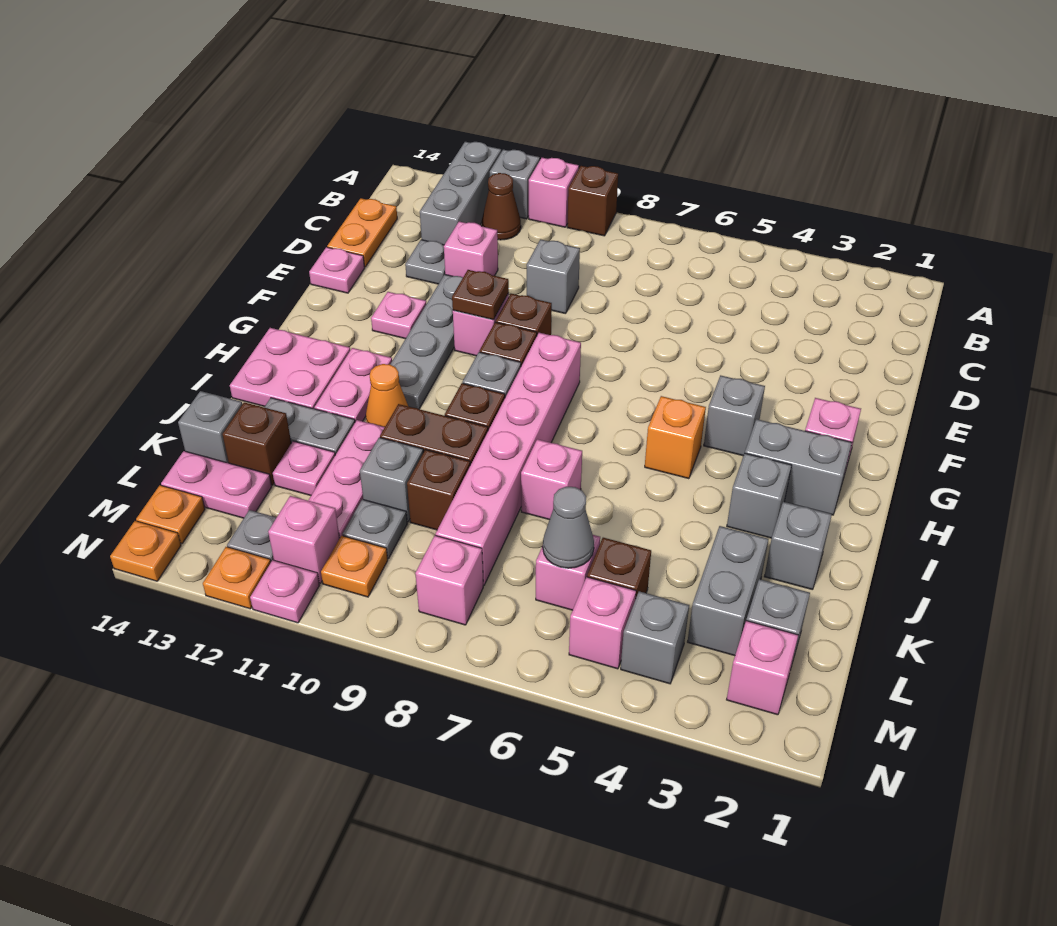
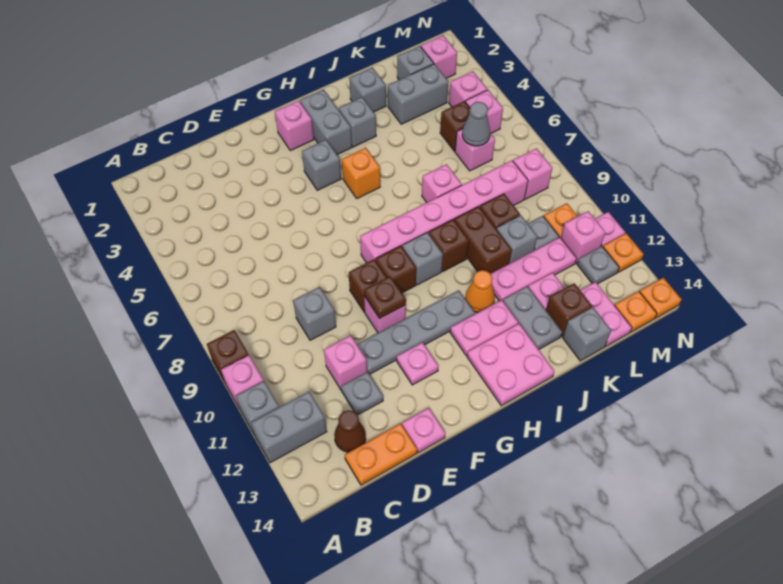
grey 1x3 brick [420,142,501,245] -> grey 1x2 brick [251,392,327,463]
brown 1x1 cone [482,173,521,240] -> brown 1x1 cone moved to [334,410,366,452]
grey 1x1 brick [621,591,689,684] -> pink 1x1 brick [449,71,487,107]

